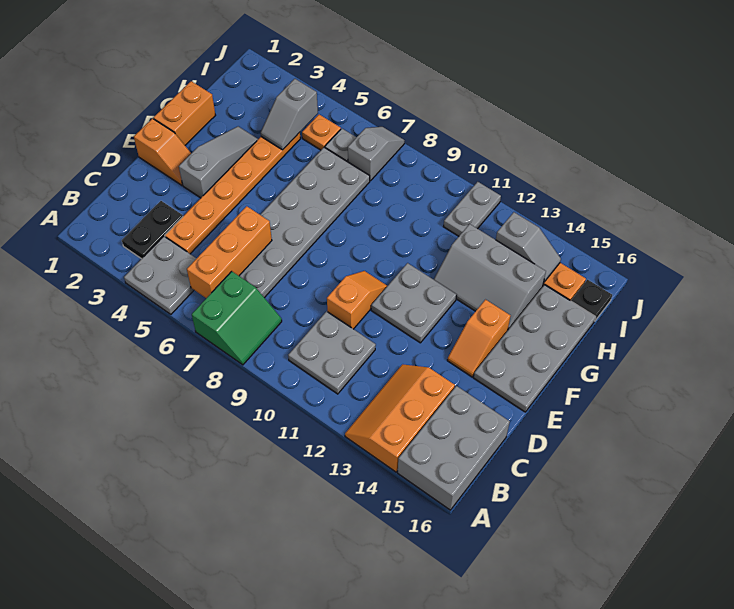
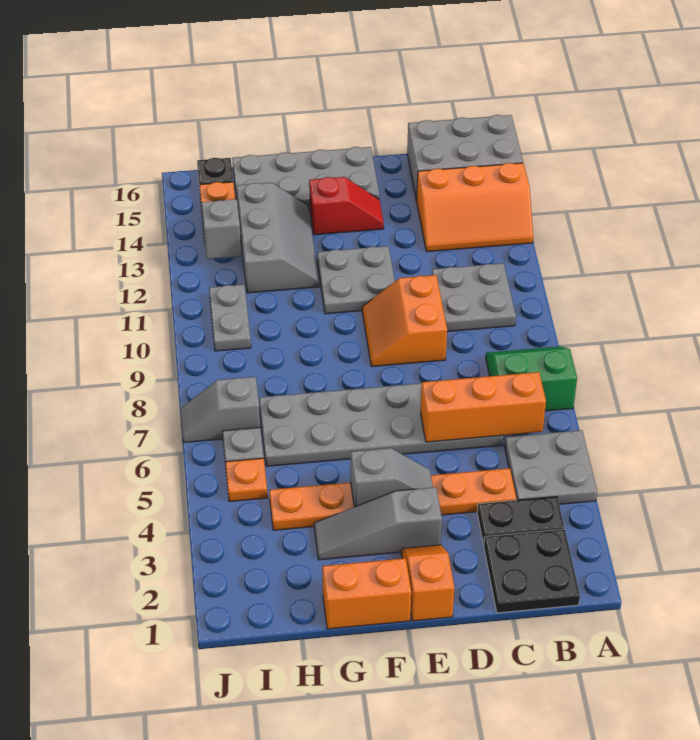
none -> black 2x2 plate [484,529,580,613]
orange 1x2 slope [327,271,387,329] -> orange 2x2 slope [362,275,447,367]
orange 1x2 slope [447,300,511,377] -> red 1x2 slope [309,177,384,235]
grey 1x2 slope [261,79,318,150] -> grey 1x2 slope moved to [351,448,433,507]
grey 1x2 plate [443,182,501,236] -> grey 1x2 plate turned to [209,284,251,351]

